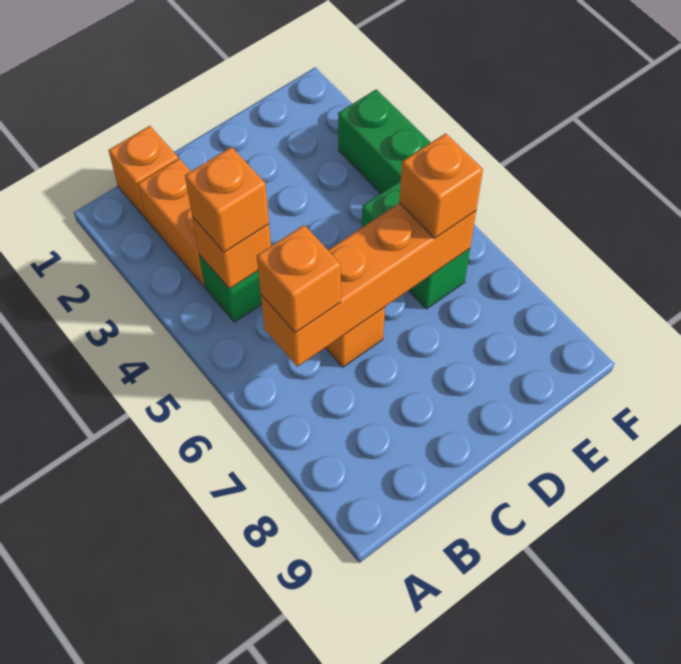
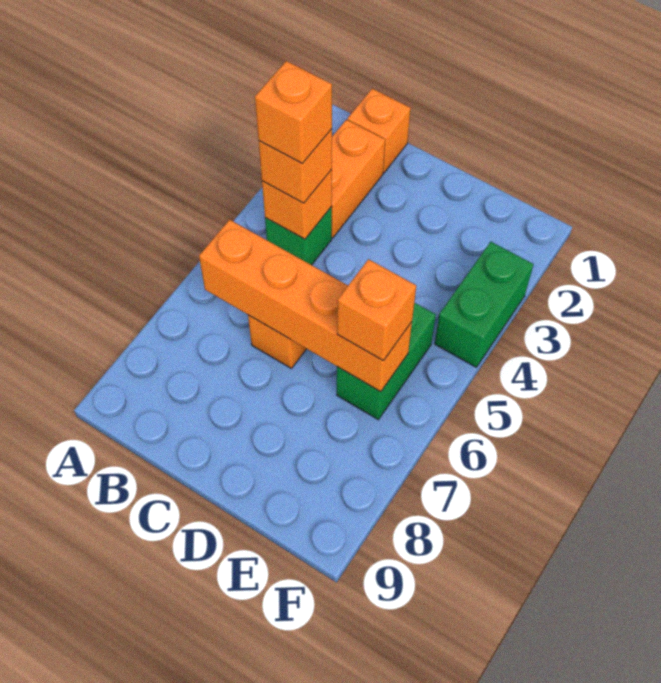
orange 1x1 brick [257,225,341,333] -> orange 1x1 brick moved to [255,61,332,164]

